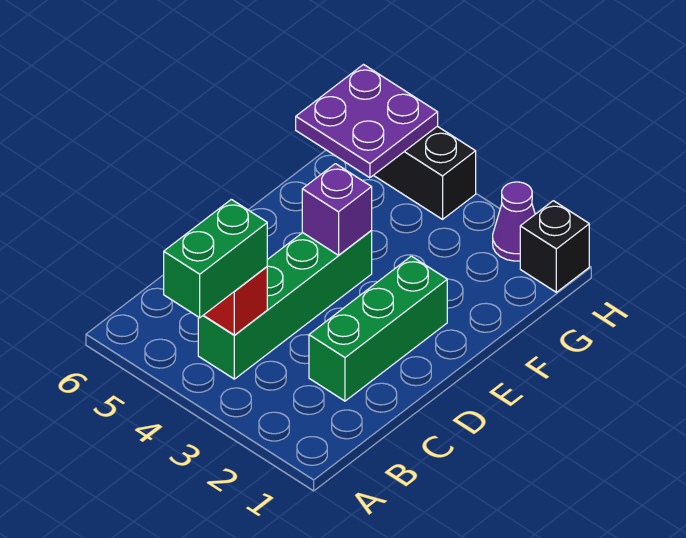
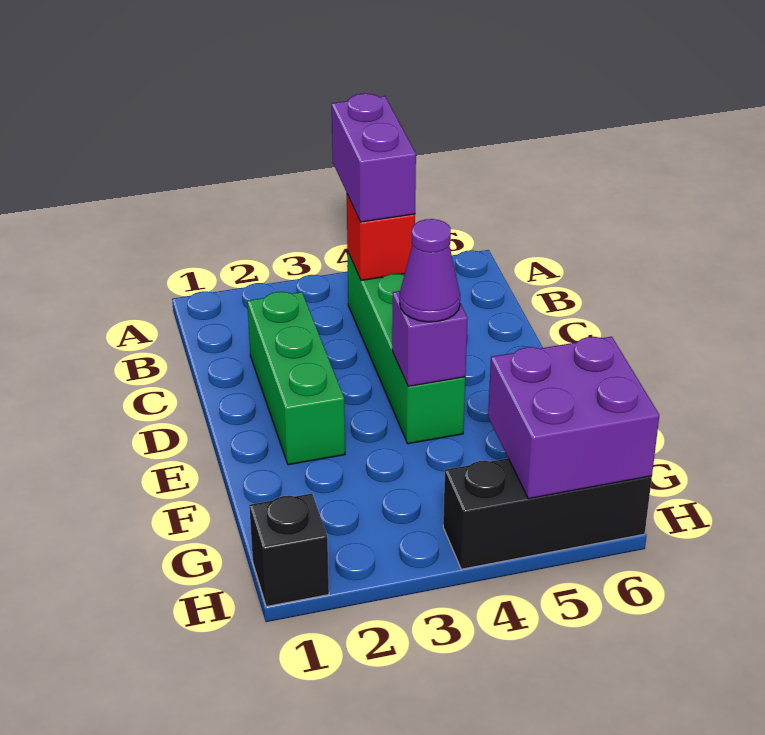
green 1x2 brick [164,199,267,318] -> purple 1x2 brick [332,94,416,222]
purple 2x2 plate [296,65,438,178] -> purple 2x2 brick [488,337,659,499]
purple 1x1 cone [493,182,535,261] -> purple 1x1 cone moved to [400,219,460,322]

